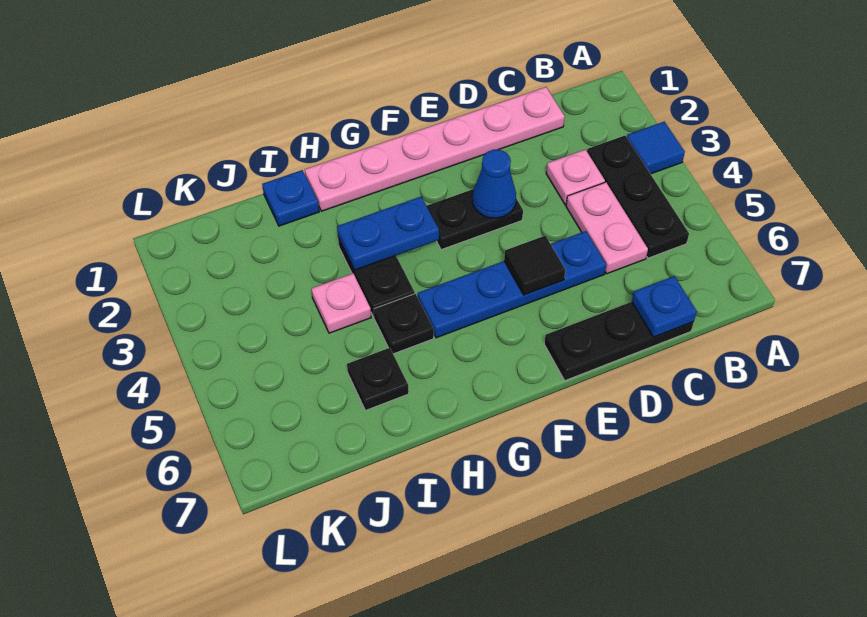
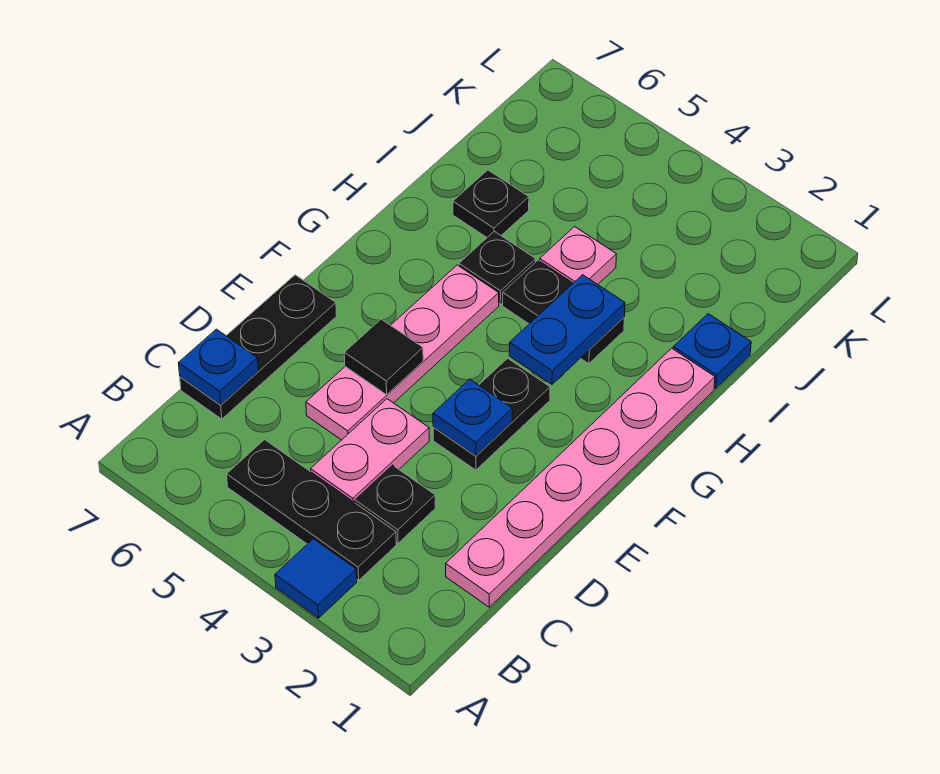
pink 1x1 plate [546,149,605,205] -> black 1x1 plate [355,465,435,543]
pink 1x2 plate [566,182,648,274] -> pink 1x2 plate turned to [311,399,429,503]
blue 1x4 plate [418,231,606,338] -> pink 1x4 plate [306,265,499,440]
blue 1x1 cone [472,150,516,218] -> blue 1x1 plate [433,379,513,456]

